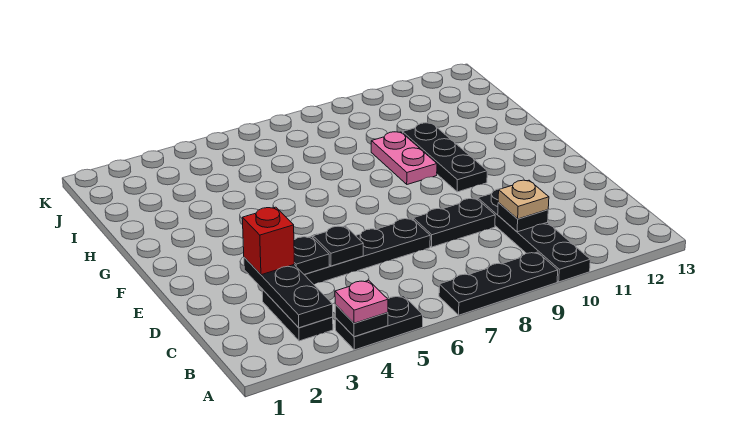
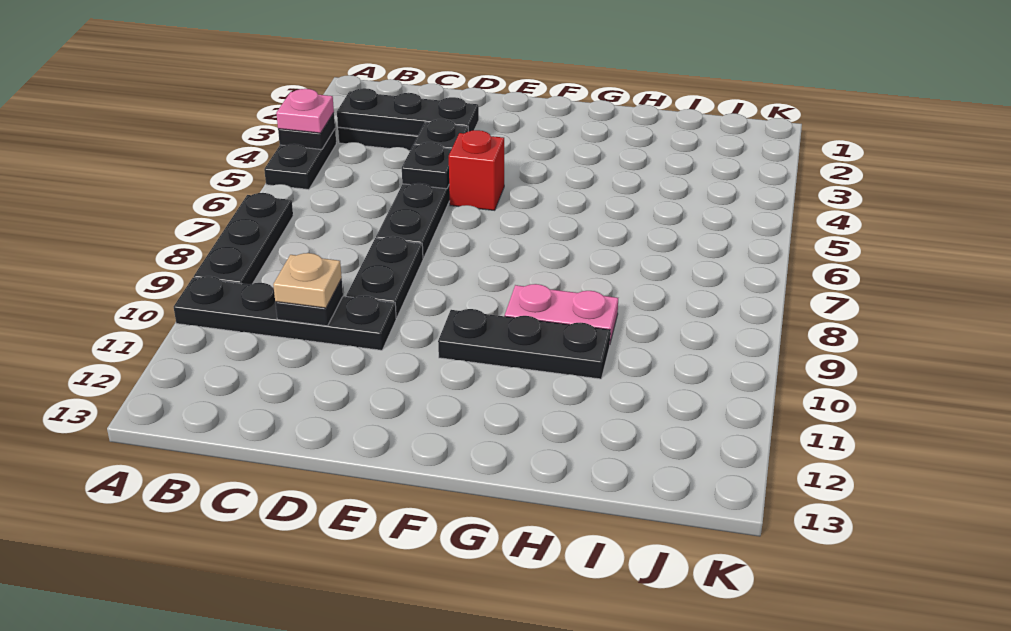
red 1x1 brick [242,207,294,275] -> red 1x1 brick moved to [449,130,504,210]

